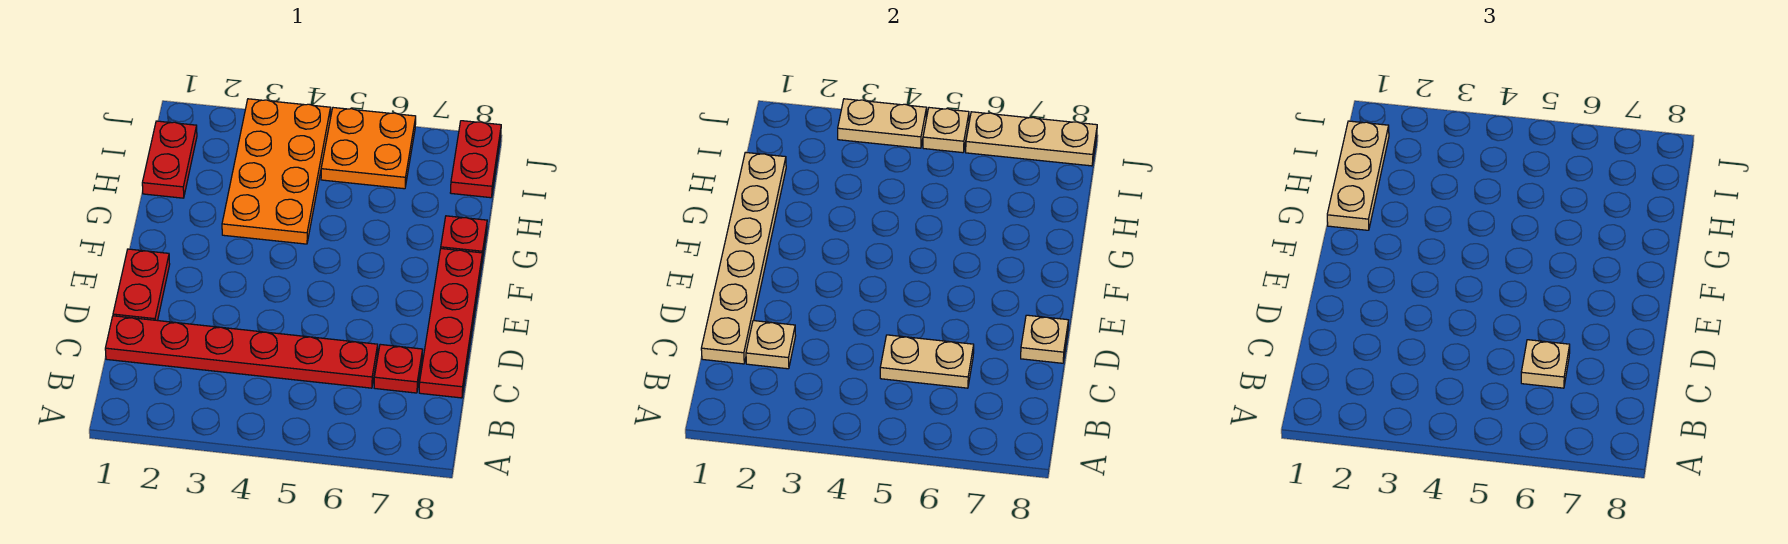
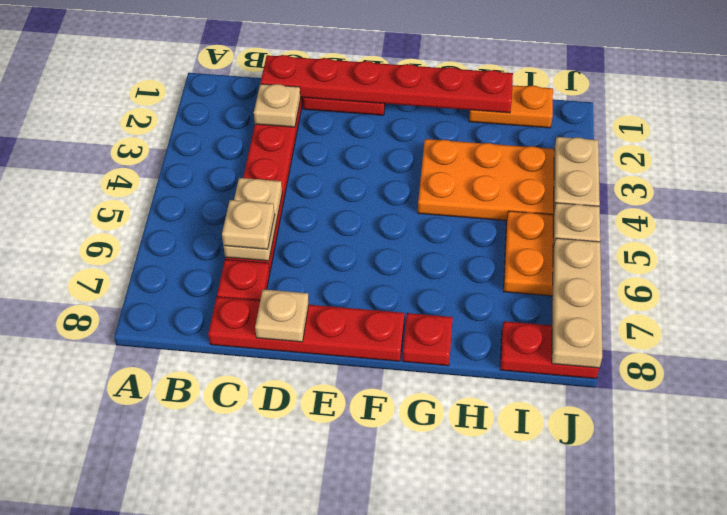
tan 1x6 plate [701,152,786,364] -> red 1x6 plate [260,55,513,113]
tan 1x3 plate [1327,121,1389,230] -> none
red 1x2 plate [142,121,197,198] -> orange 1x2 plate [469,85,553,128]

